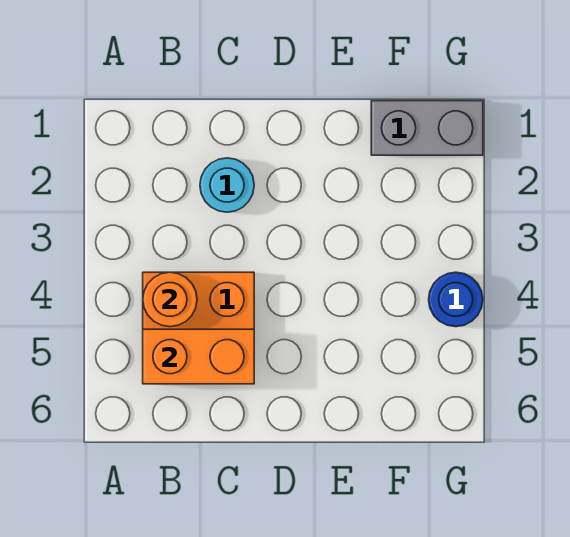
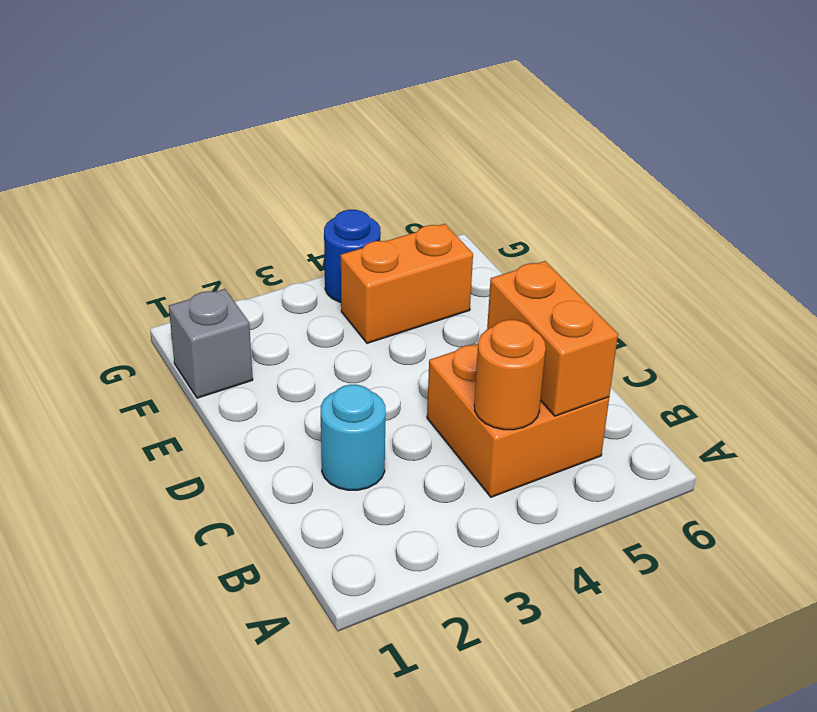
grey 1x2 brick [371,101,483,155] -> grey 1x1 brick [169,289,253,398]
none -> orange 1x2 brick [341,224,473,343]

